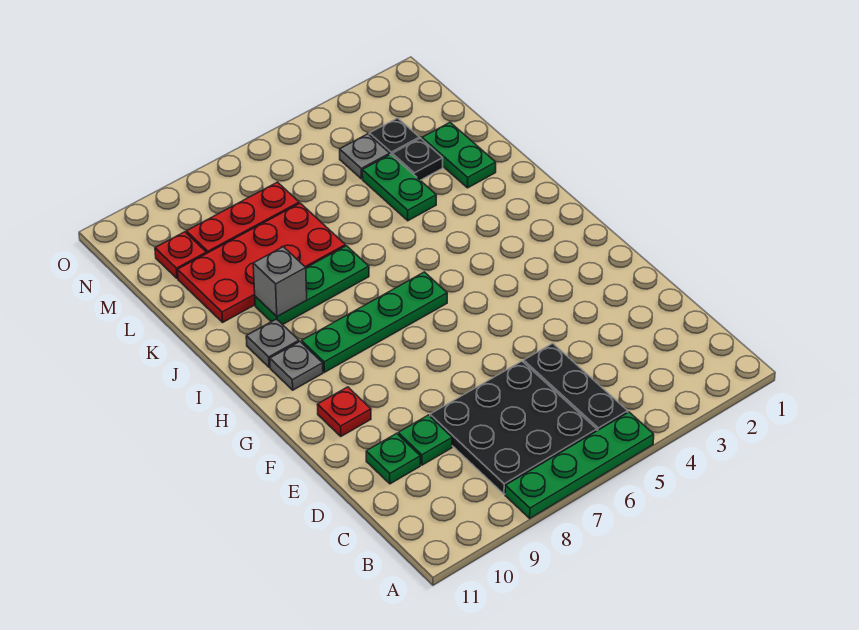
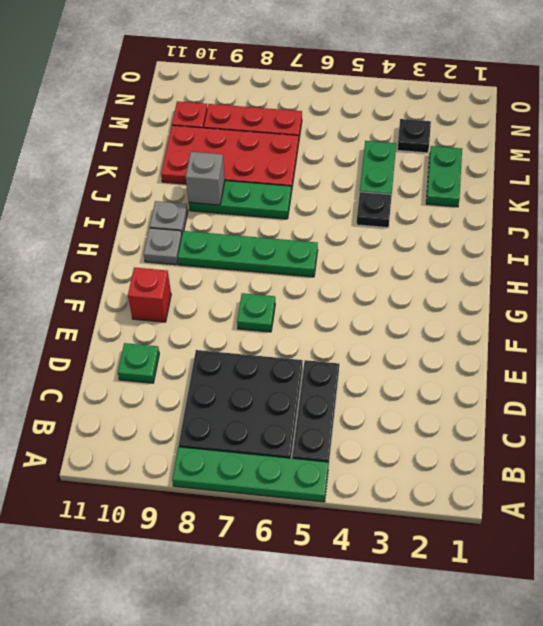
green 1x1 plate [398,415,452,465] -> green 1x1 plate moved to [237,293,275,332]
red 1x1 plate [317,387,371,436] -> red 1x1 brick [128,268,171,322]
black 1x1 plate [392,138,443,180] -> black 1x1 plate moved to [357,192,392,228]
grey 1x1 plate [340,134,390,179] -> none

